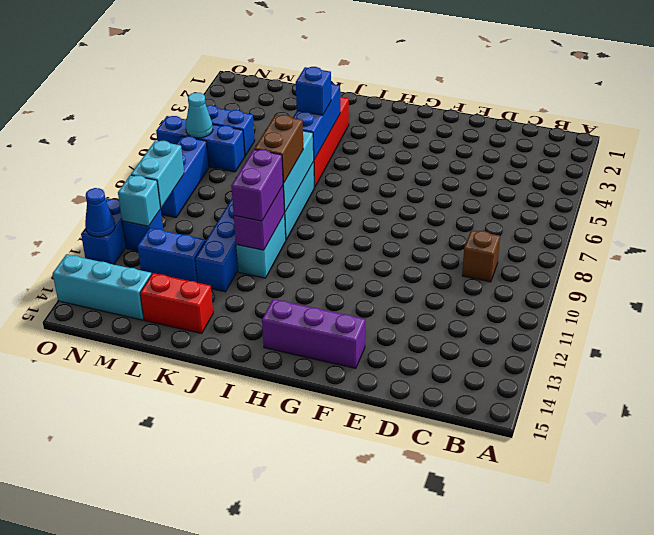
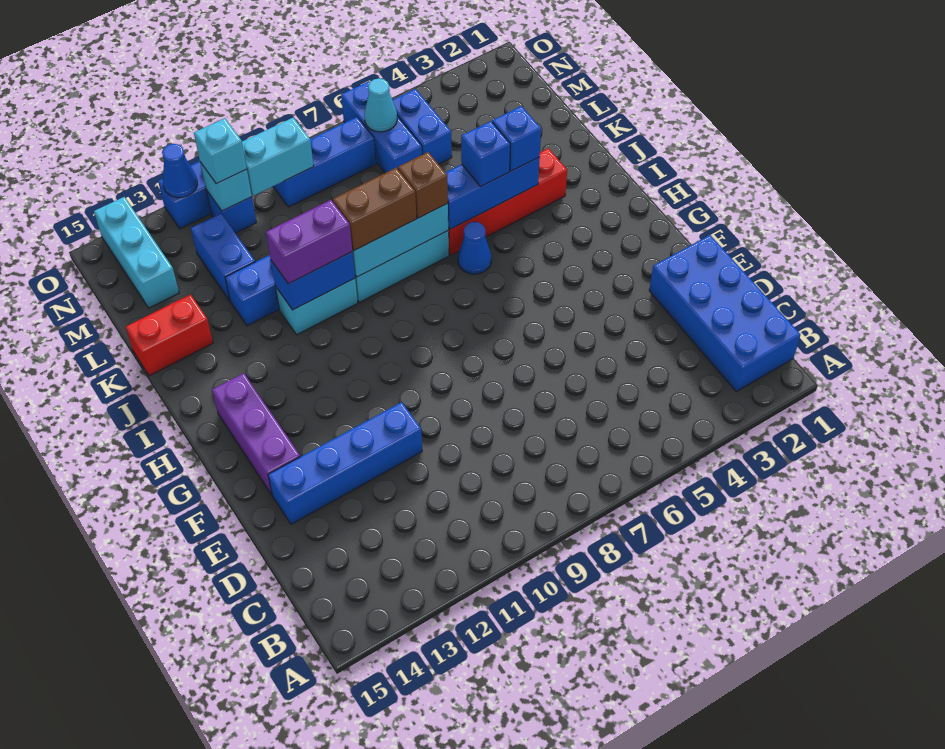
none -> blue 2x4 brick [649,235,800,392]
brown 1x1 brick [462,230,500,282] -> brown 1x1 brick moved to [398,152,448,218]
none -> blue 1x4 brick [268,402,422,524]
none -> blue 1x1 cone [458,222,491,274]
none -> blue 1x1 brick [492,106,541,171]
purple 1x2 brick [234,186,285,250] -> blue 1x2 brick [271,252,355,310]
red 1x2 brick [140,273,213,333] -> red 1x2 brick turned to [126,294,213,376]
none -> cyan 1x1 brick [194,118,247,184]

